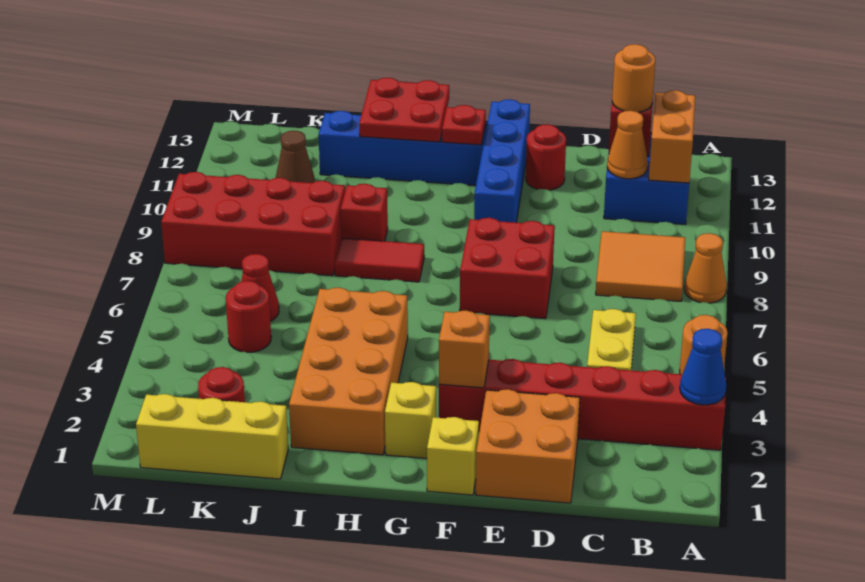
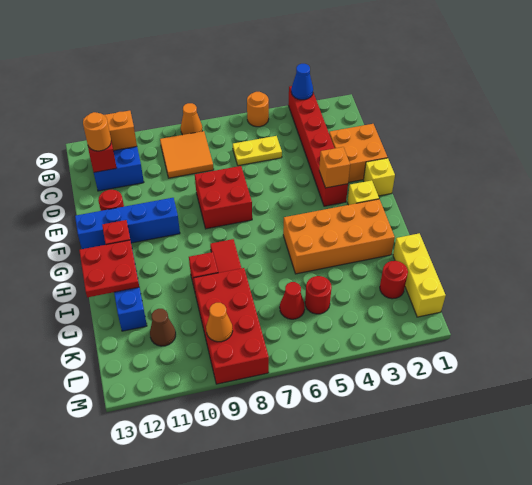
orange 1x1 cone [607,111,648,179] -> orange 1x1 cone moved to [206,303,233,342]

